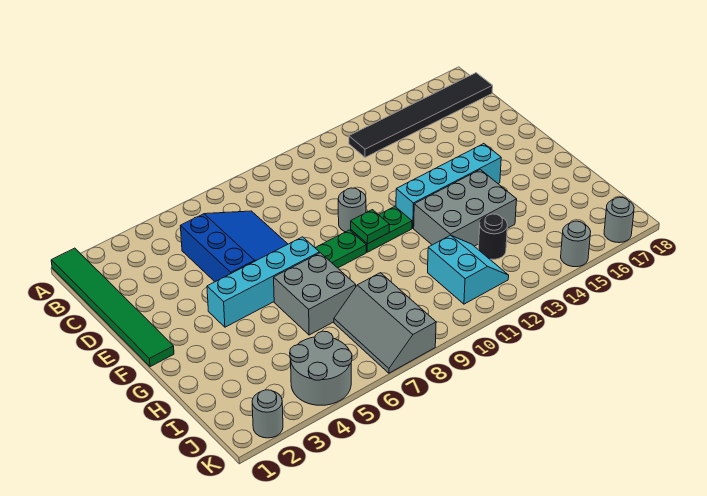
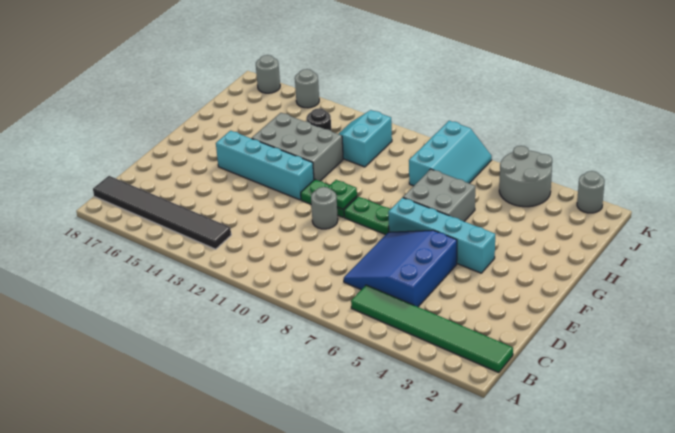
green 1x6 tile [51,248,174,367] -> green 1x6 tile turned to [351,285,513,373]
grey 2x3 slope [334,273,436,373] -> cyan 2x3 slope [409,121,492,186]

